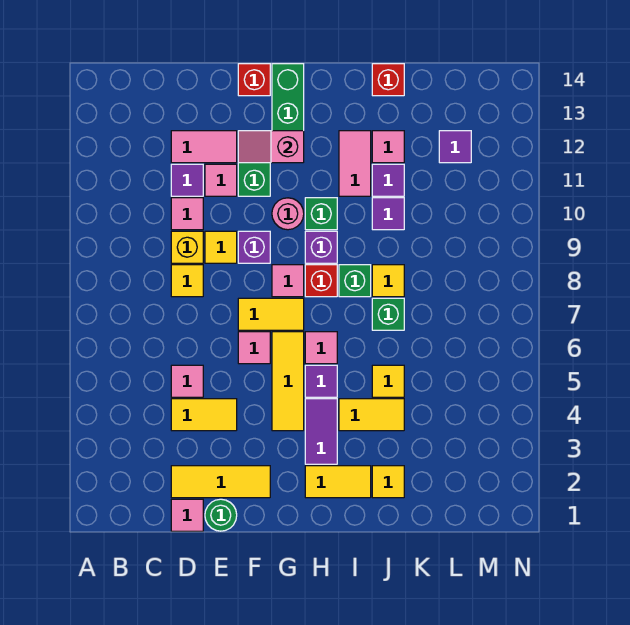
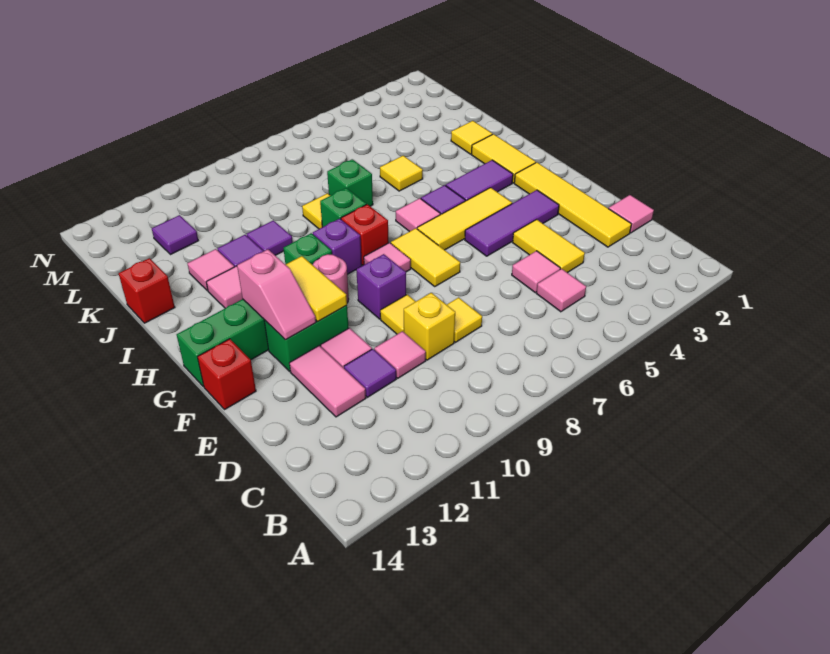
yellow 1x3 tile [171,466,270,498] -> yellow 1x4 tile [514,162,631,247]
green 1x1 round brick [205,499,237,531] -> none
none -> purple 1x3 tile [465,190,559,256]
pink 1x1 tile [238,332,270,364] -> pink 1x1 tile moved to [537,269,586,312]
yellow 1x2 tile [339,399,404,431] -> yellow 1x2 tile moved to [285,256,347,321]

